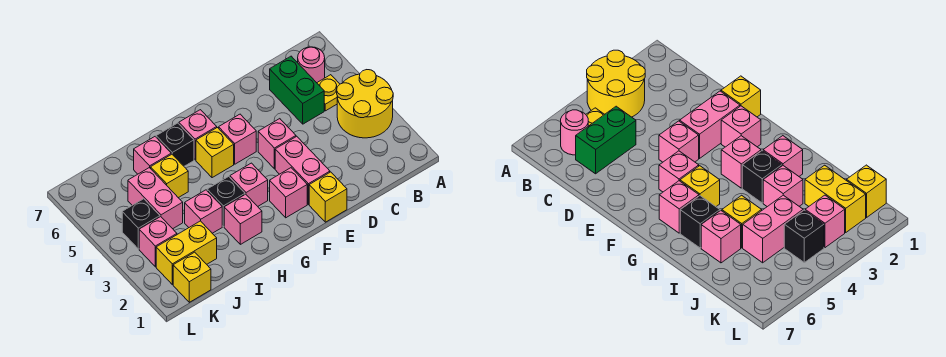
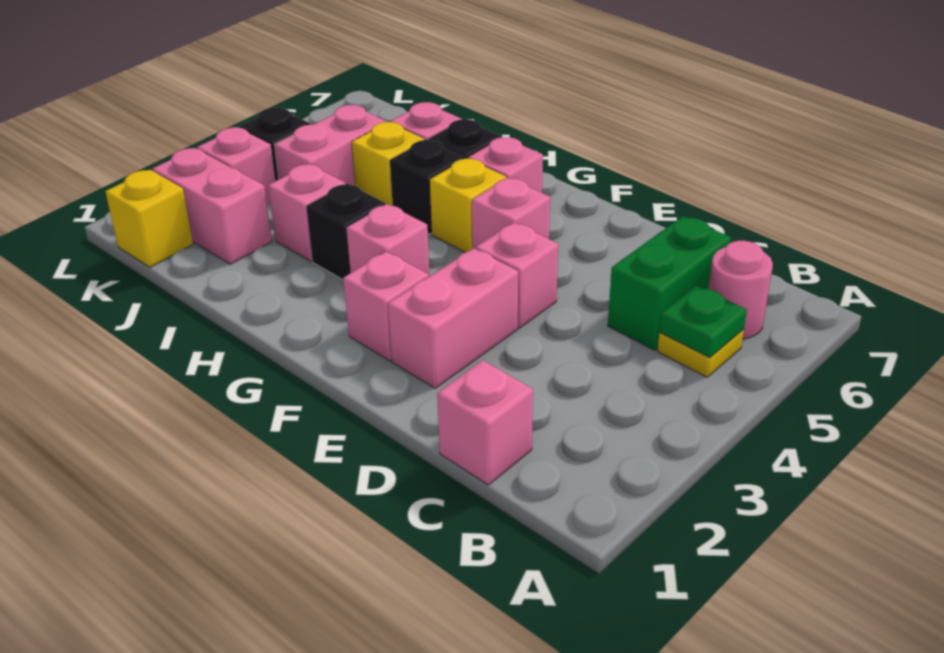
yellow 2x2 round brick [337,70,393,138] -> none
none -> green 1x1 plate [659,286,747,358]
yellow 1x1 brick [309,172,347,222] -> none
pink 1x1 brick [224,194,262,244] -> pink 1x1 brick moved to [437,360,533,485]
none -> black 1x1 brick [390,140,465,234]
yellow 1x2 brick [156,221,217,285] -> pink 1x2 brick [153,148,272,264]

